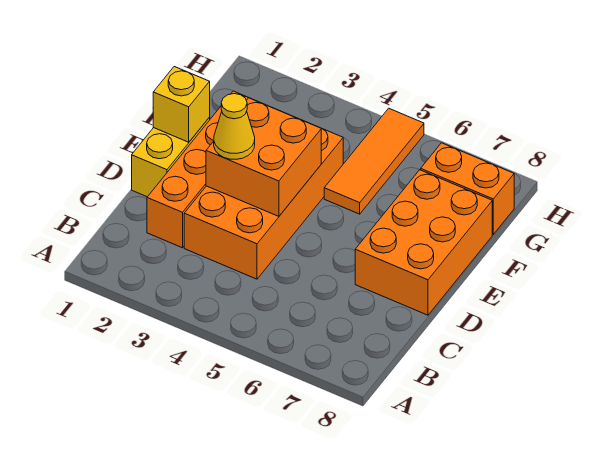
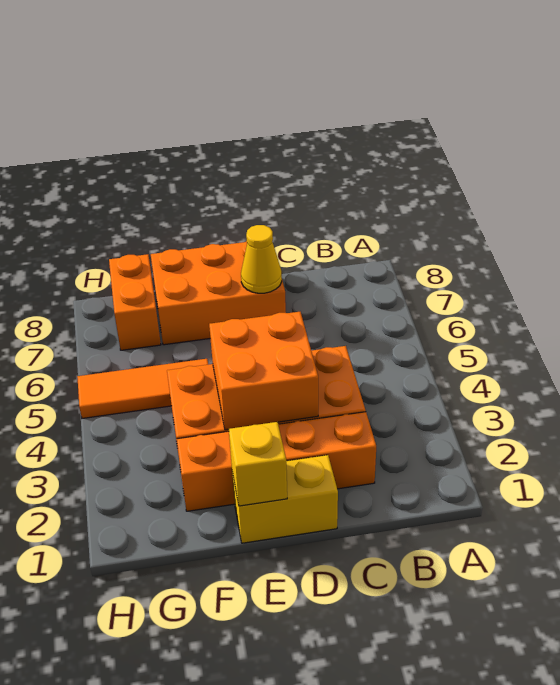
yellow 1x1 cone [214,94,255,159] -> yellow 1x1 cone moved to [241,225,282,293]

